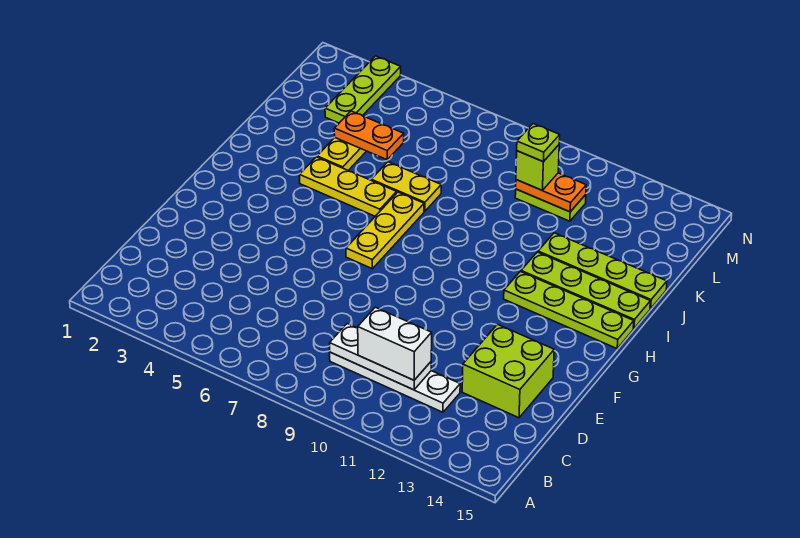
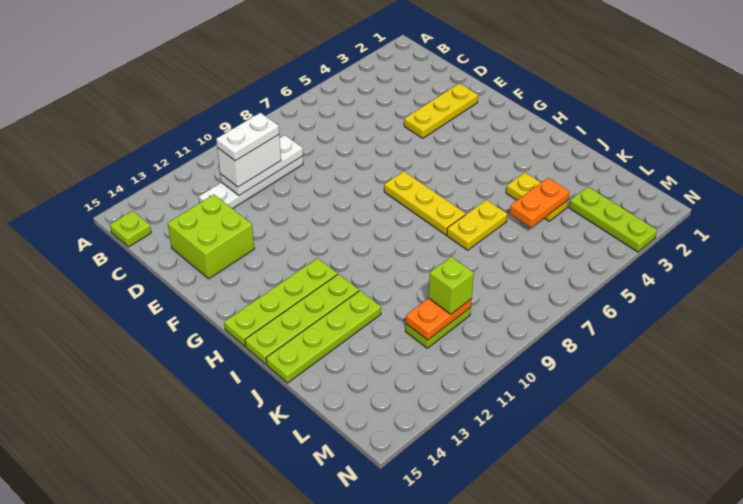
none -> white 1x2 plate [216,113,279,161]
yellow 1x3 plate [299,157,397,216] -> yellow 1x3 plate moved to [404,83,478,138]
lime 1x1 plate [517,124,560,162] -> lime 1x1 plate moved to [110,211,151,247]

